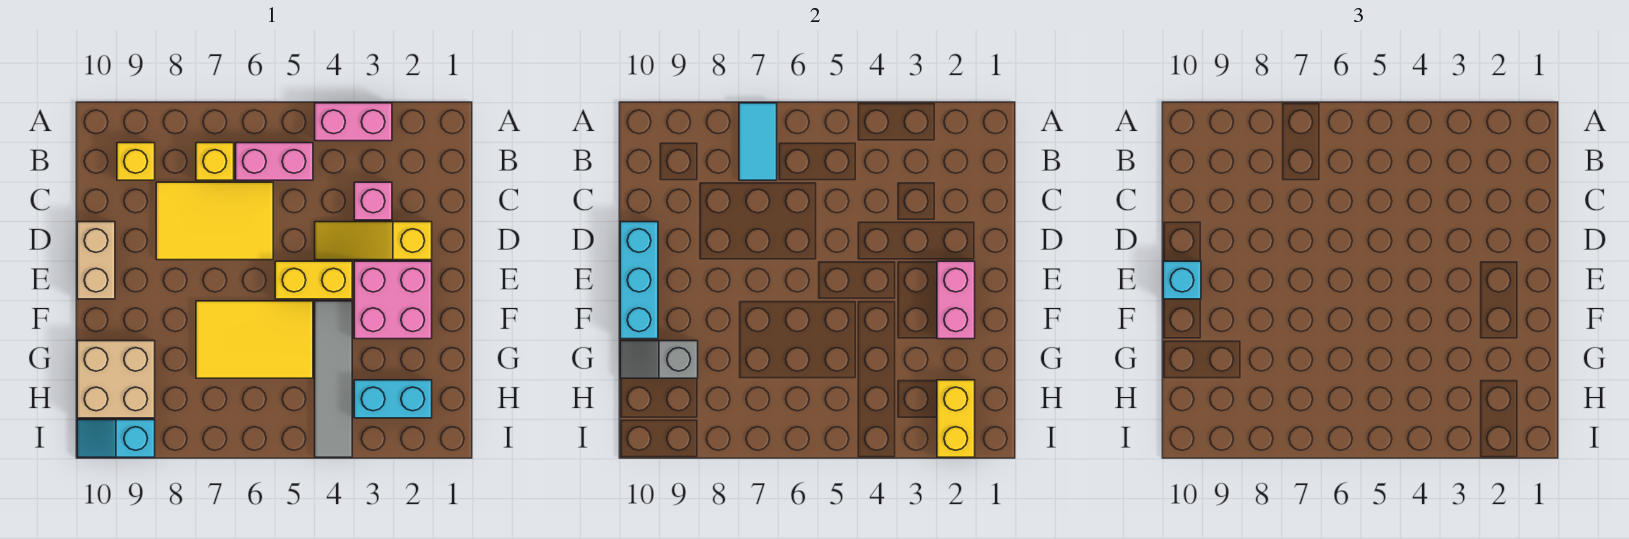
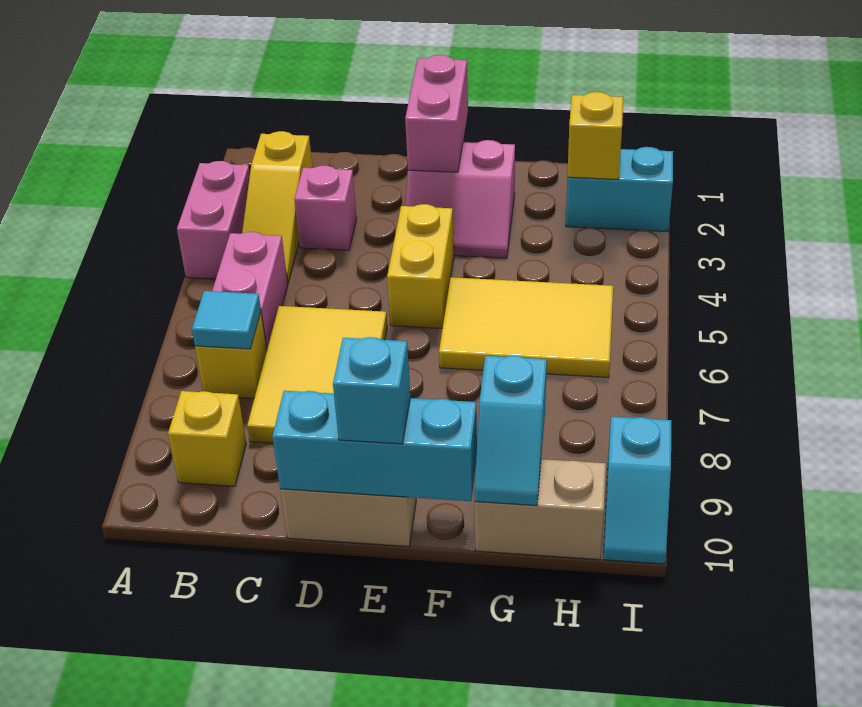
cyan 1x2 tile [739,103,777,180] -> cyan 1x1 tile [192,291,261,349]
yellow 1x3 slope [315,222,432,260] -> yellow 1x3 slope moved to [242,131,312,282]
pink 2x2 brick [354,261,432,339] -> pink 2x2 slope [406,140,515,258]
pink 1x2 brick [937,261,975,339] -> pink 1x2 brick turned to [405,55,468,172]
grey 1x4 tile [315,301,352,457] -> none
yellow 2x3 tile [196,301,313,378] -> yellow 2x3 tile turned to [439,277,613,377]
tan 2x2 brick [77,341,155,418] -> tan 1x2 brick [475,459,606,560]
grey 1x2 slope [620,341,698,378] -> cyan 1x2 slope [474,356,547,506]
cyan 1x2 brick [354,380,432,418] -> cyan 1x2 brick turned to [566,147,673,232]
yellow 1x2 brick [937,380,975,457] -> yellow 1x1 brick [567,92,623,179]

